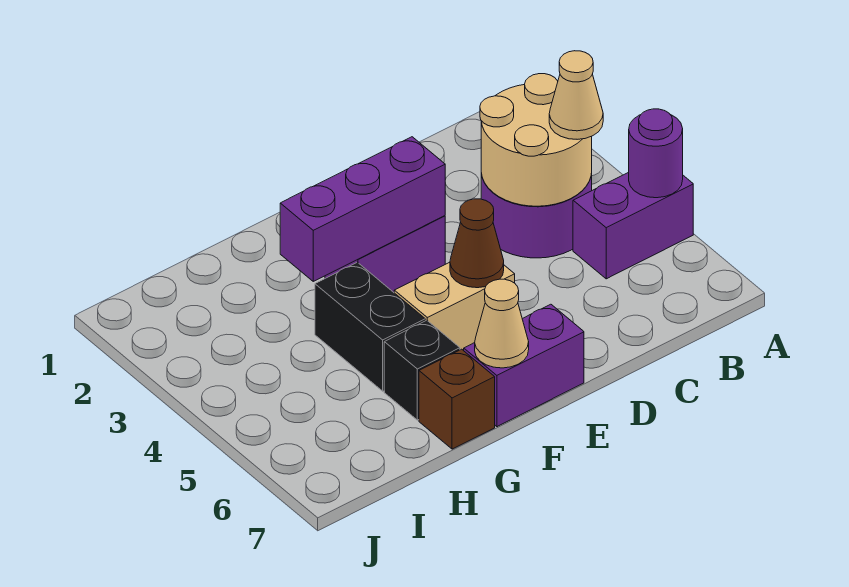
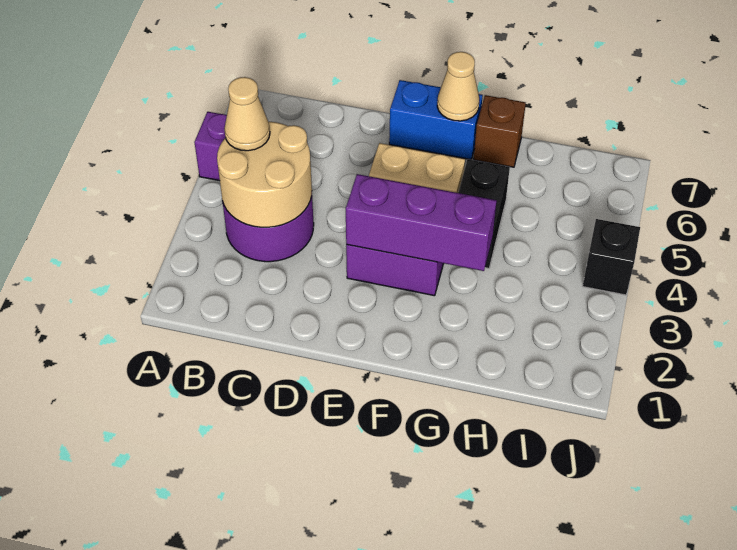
purple 1x1 round brick [629,109,683,198] -> none
brown 1x1 cone [450,199,504,288] -> none
purple 1x2 brick [464,304,584,427] -> blue 1x2 brick [389,80,483,160]
black 1x1 brick [384,320,460,420] -> black 1x1 brick moved to [583,219,640,295]

